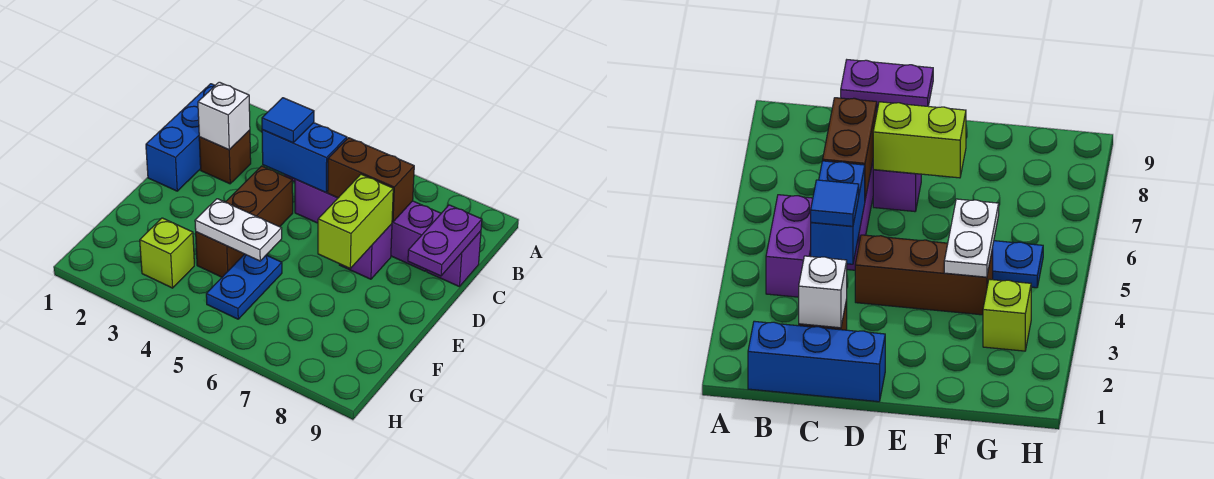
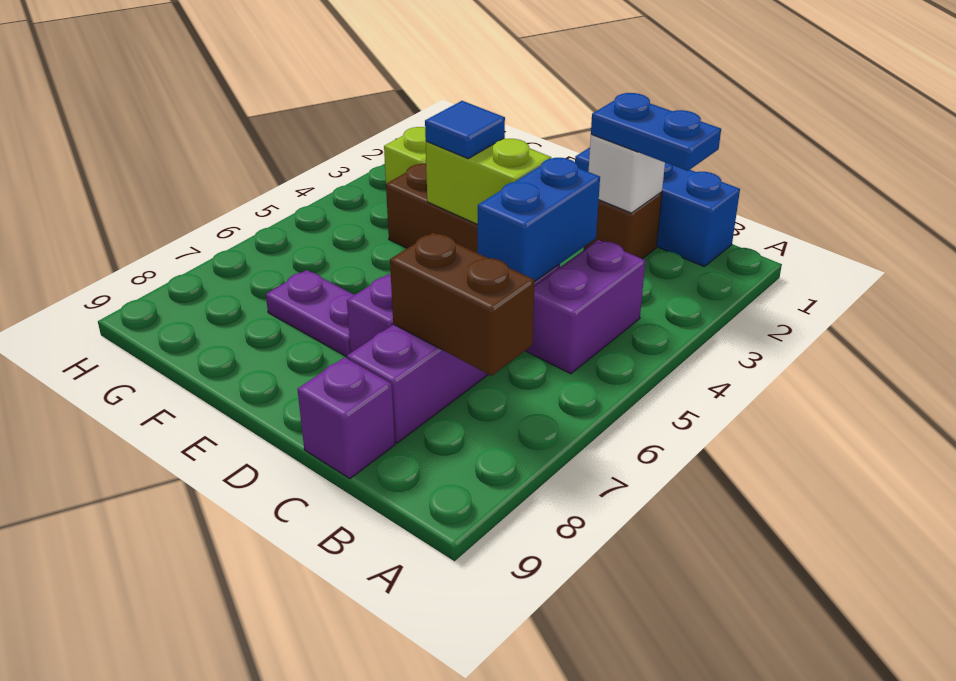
blue 1x1 tile [262,98,314,143] -> blue 1x1 tile moved to [425,101,505,159]
brown 1x2 brick [328,138,414,222] -> brown 1x2 brick turned to [390,233,535,376]
purple 1x2 plate [408,205,482,276] -> purple 1x2 plate moved to [266,270,354,357]
lime 1x2 brick [318,174,393,268] -> lime 1x2 brick moved to [426,138,551,225]
white 1x2 plate [195,199,282,261] -> none
blue 1x2 plate [206,254,282,319] -> blue 1x2 plate moved to [591,93,721,171]

